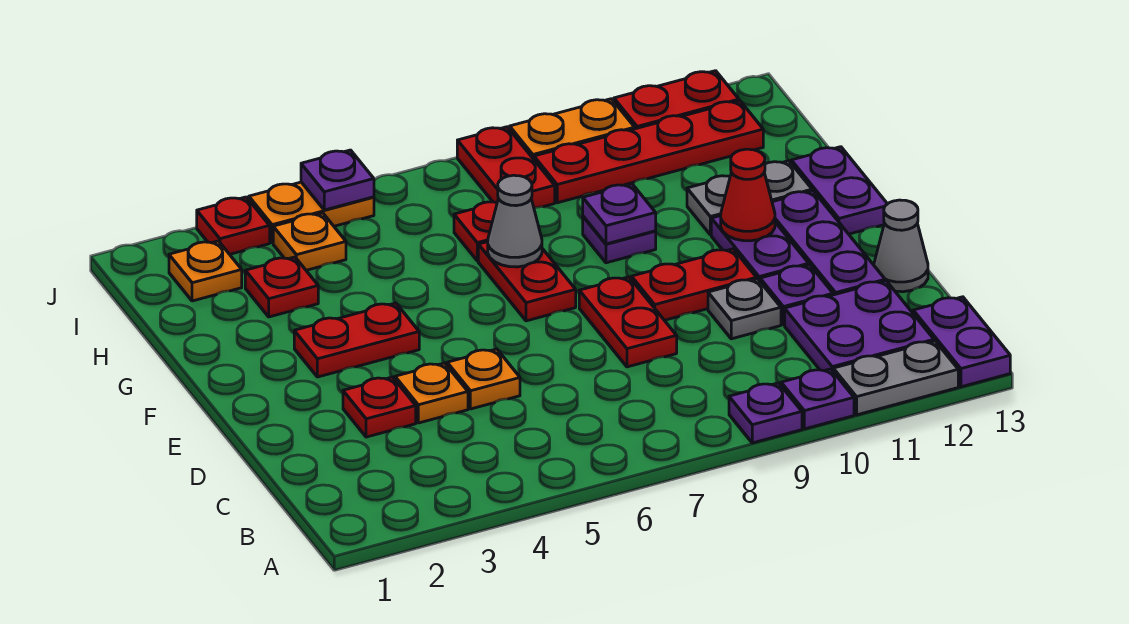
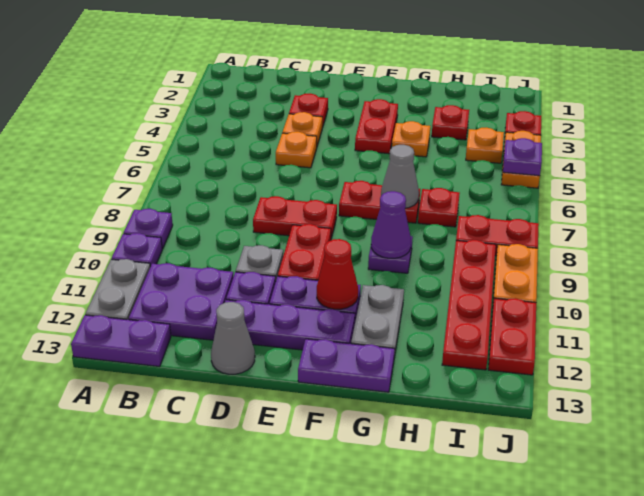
purple 1x1 plate [583,184,656,244] -> purple 1x1 cone [371,191,411,258]
orange 1x1 plate [169,241,242,301] -> orange 1x1 plate moved to [392,121,430,157]

